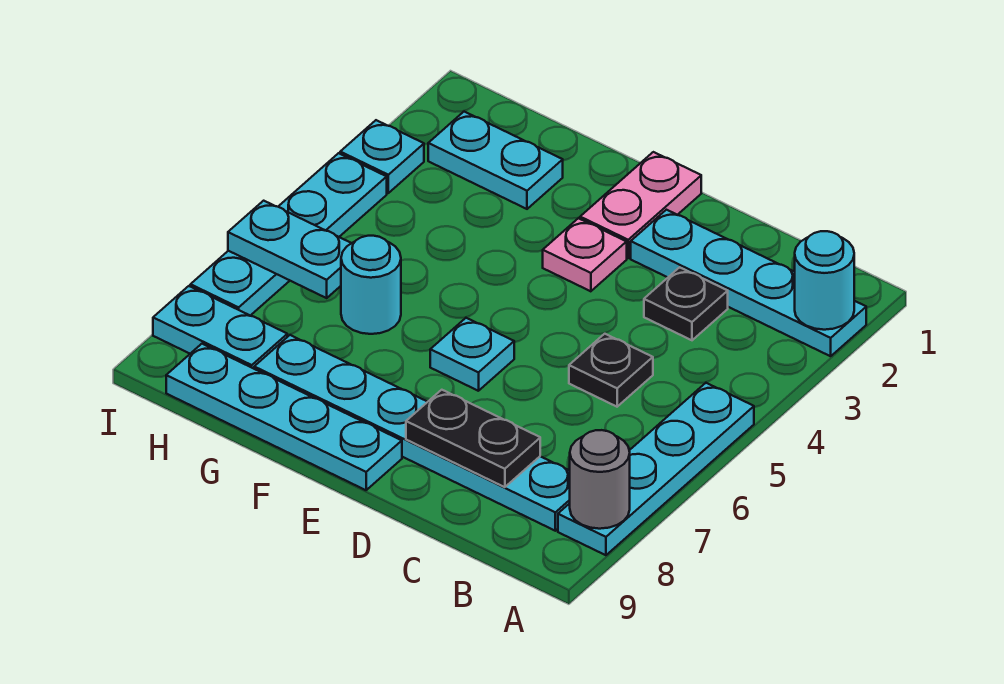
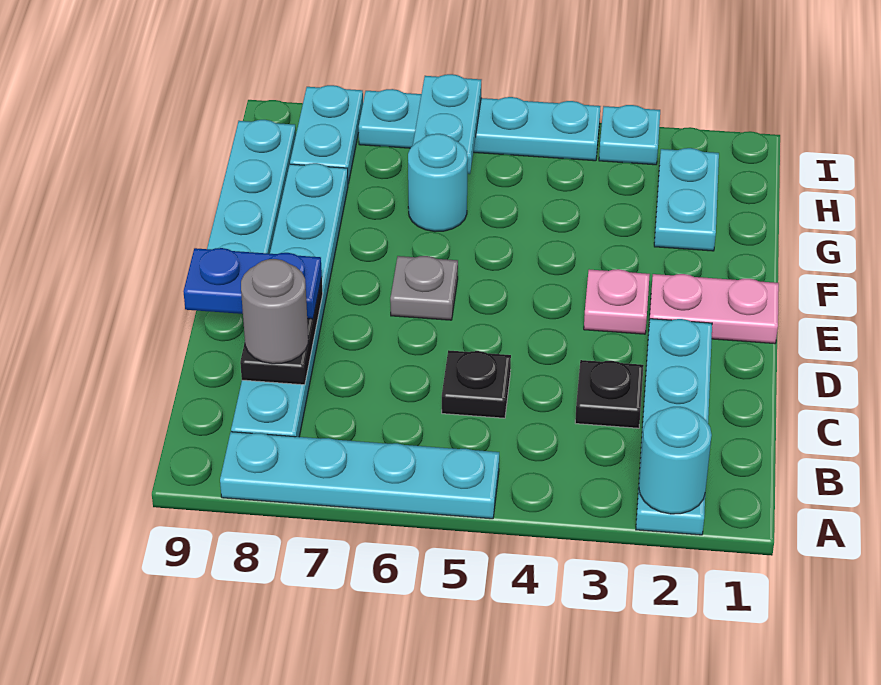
grey 1x1 round brick [570,430,630,529] -> grey 1x1 round brick moved to [241,259,308,364]
none -> blue 1x2 plate [183,248,322,319]
cyan 1x1 plate [430,318,514,391] -> grey 1x1 plate [390,256,458,320]

